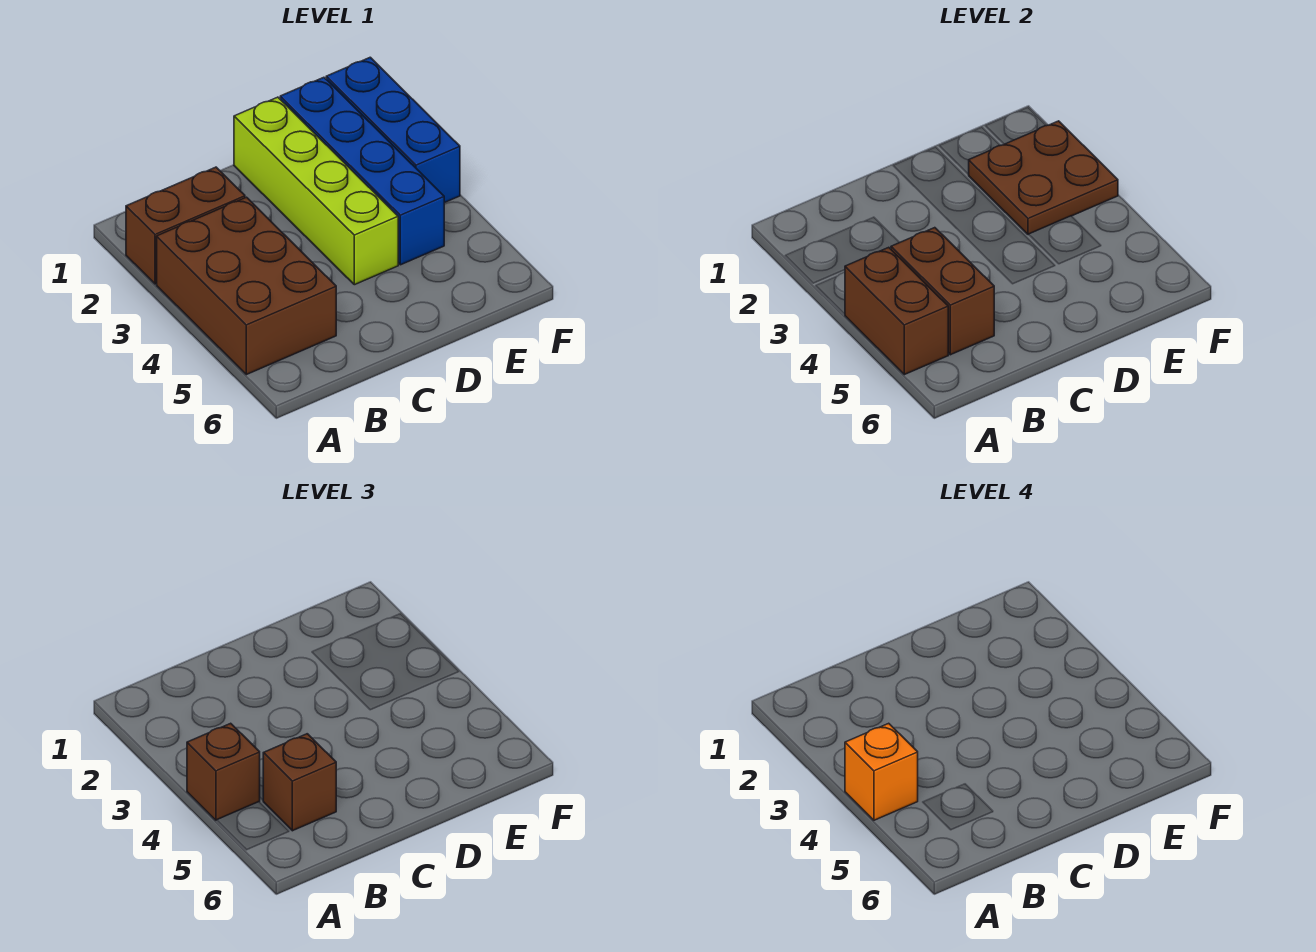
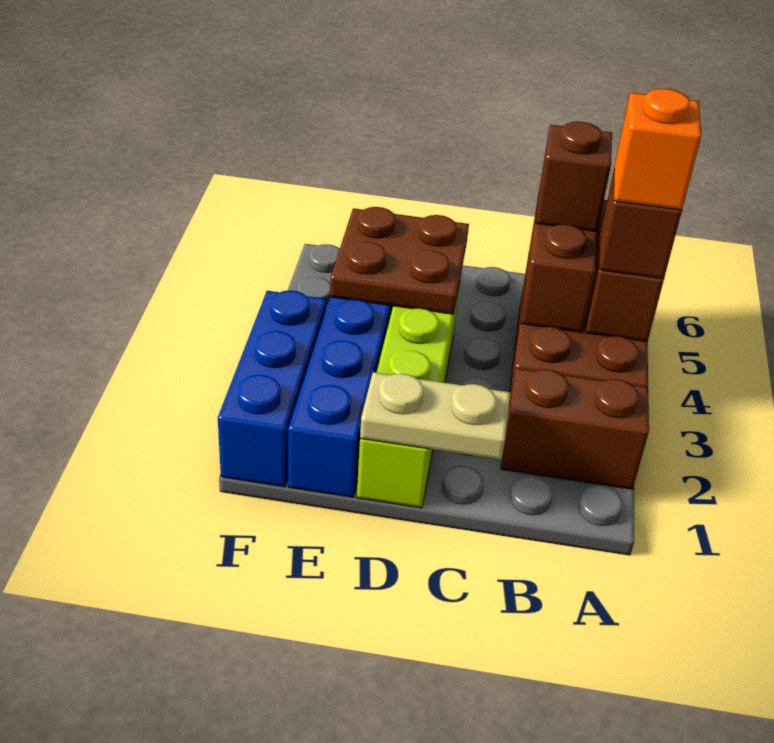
none -> tan 1x2 plate [360,372,511,460]
brown 2x2 plate [968,121,1118,235] -> brown 2x2 plate moved to [330,207,469,314]

